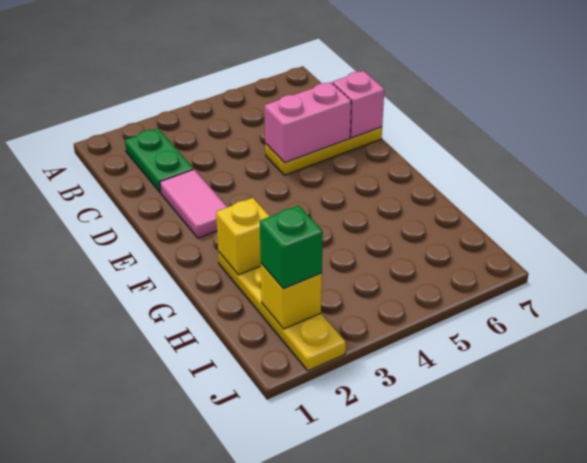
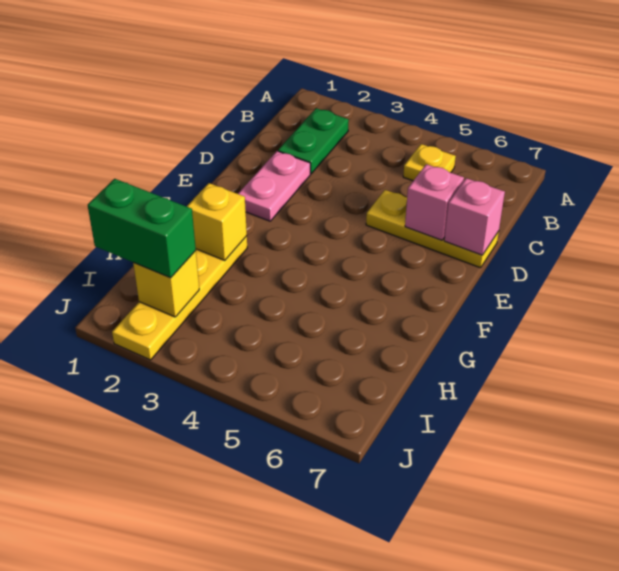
none -> yellow 1x1 plate [403,144,456,181]
pink 1x2 tile [160,169,227,238] -> pink 1x2 plate [238,151,310,221]
pink 1x2 brick [265,82,351,163] -> pink 1x1 brick [405,164,464,240]
green 1x1 brick [260,206,323,289] -> green 1x2 brick [88,179,196,278]

